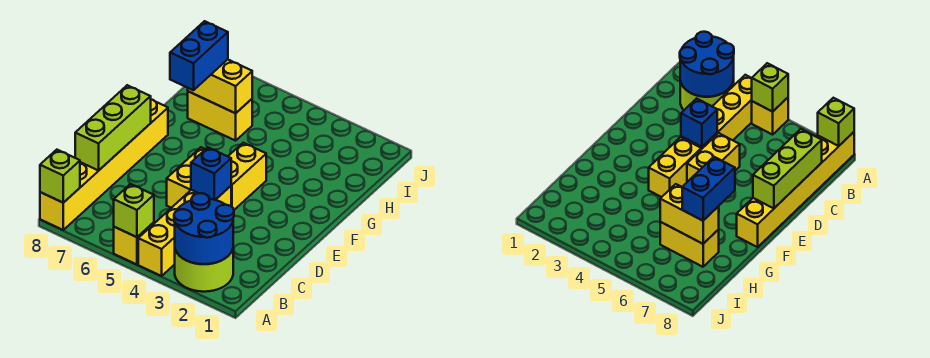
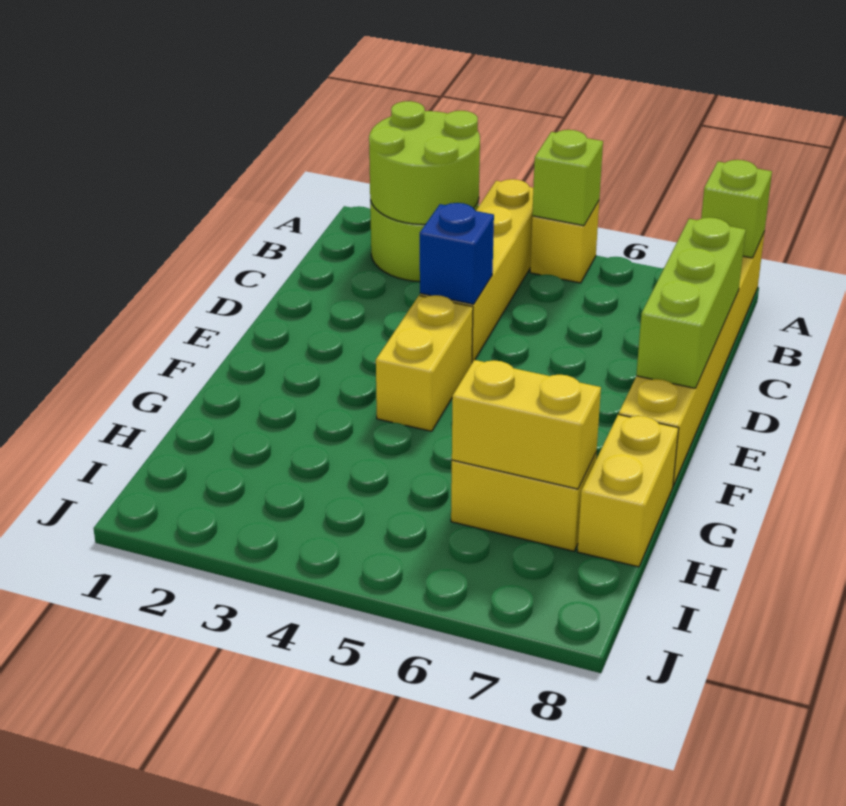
blue 2x2 round brick [174,193,234,264] -> lime 2x2 round brick [369,101,480,225]
yellow 1x2 brick [167,147,205,208] -> yellow 1x2 brick moved to [577,414,679,567]
blue 1x2 brick [170,21,228,90] -> none

